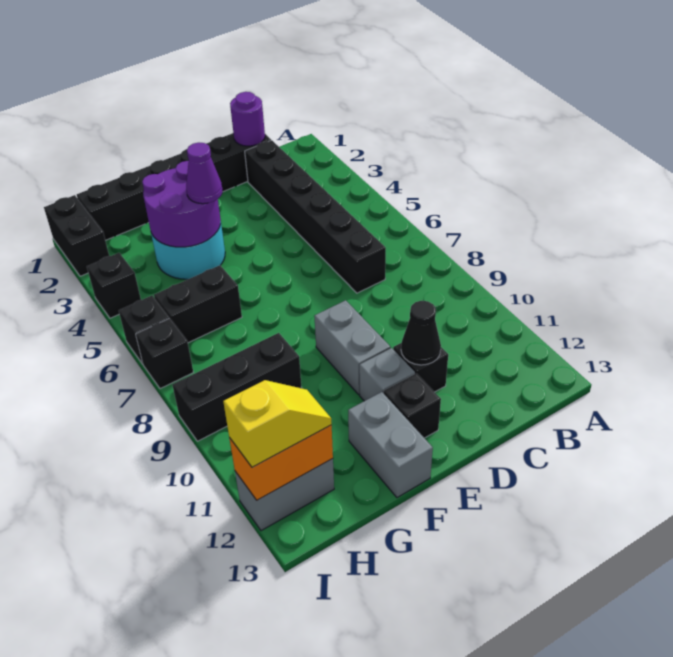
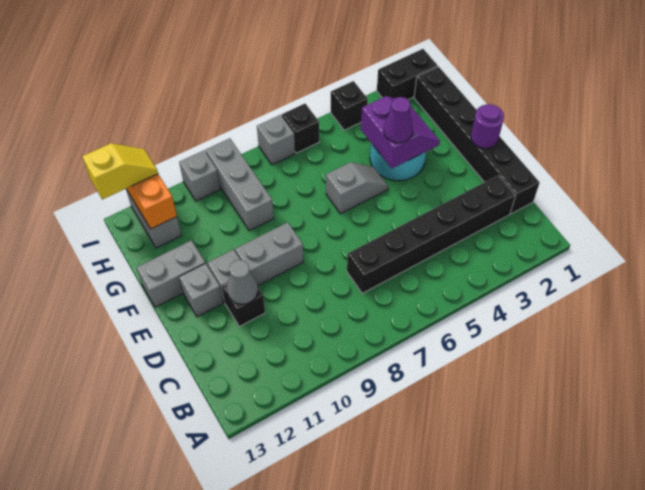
purple 1x1 round brick [230,92,265,146] -> purple 1x1 round brick moved to [471,104,504,148]
black 1x1 cone [401,301,441,365] -> grey 1x1 cone [227,260,258,304]
black 1x1 brick [384,374,441,438] -> grey 1x1 brick [179,263,223,317]
purple 2x2 round brick [142,161,221,247] -> purple 2x2 slope [361,96,440,169]
none -> grey 1x2 slope [326,162,389,214]
black 1x2 brick [154,265,242,343] -> none
black 1x3 brick [173,333,302,441] -> grey 1x3 brick [206,138,274,231]
yellow 1x2 slope [223,380,332,467] -> yellow 1x2 slope turned to [82,143,158,200]
black 1x1 brick [136,318,193,389] -> grey 1x1 brick [257,115,295,165]
none -> grey 1x1 brick [179,150,220,201]

